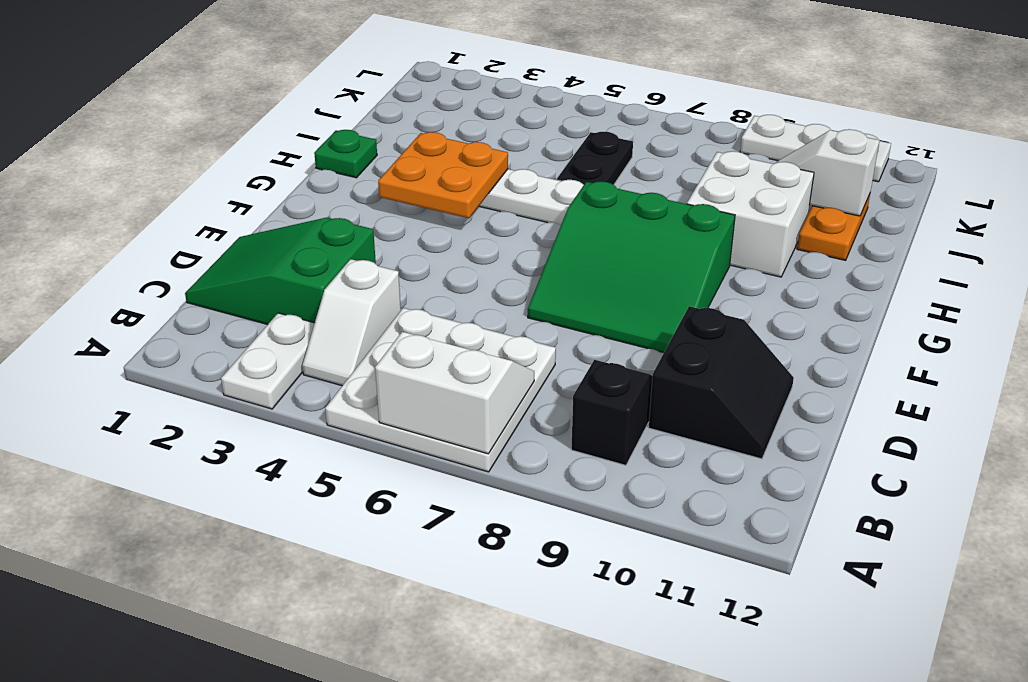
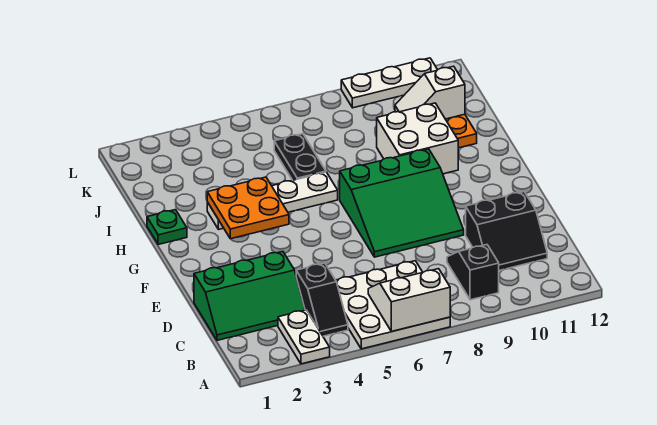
white 1x2 slope [302,259,401,386] -> black 1x2 slope [296,263,348,336]
green 2x3 slope [185,218,376,325] -> green 2x3 slope turned to [194,252,305,340]
black 2x2 slope [649,306,794,459] -> black 2x2 slope turned to [466,192,547,271]

